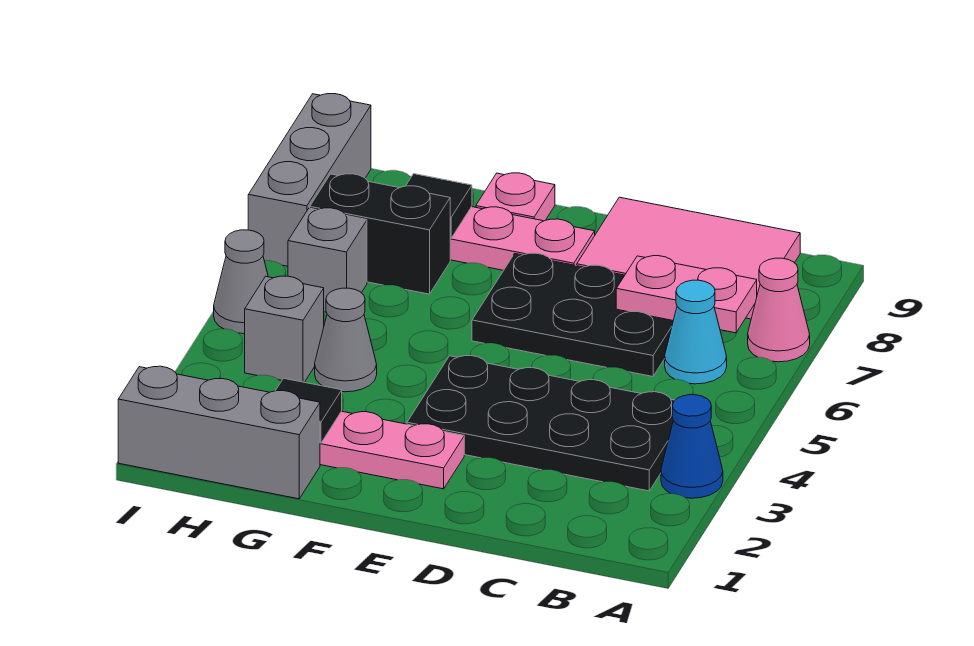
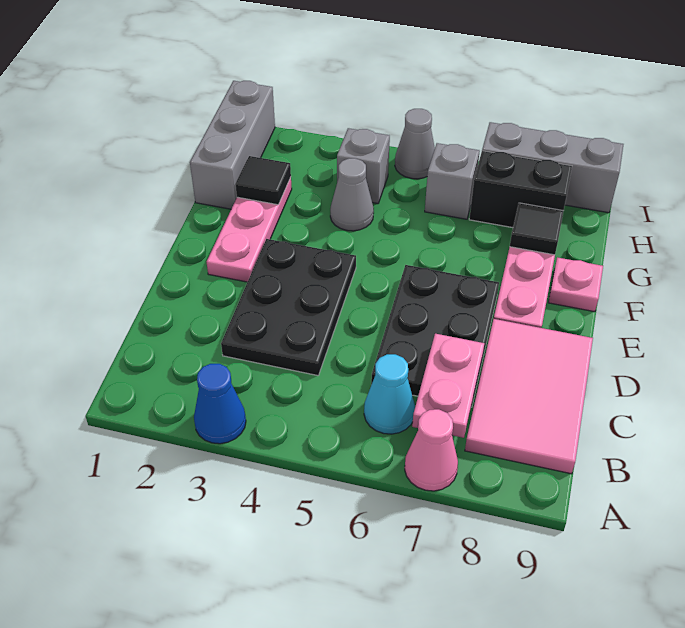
black 2x4 plate [407,356,675,491] -> black 2x3 plate [221,239,356,375]
black 1x2 brick [310,174,450,294] -> black 1x2 brick turned to [469,151,572,228]

